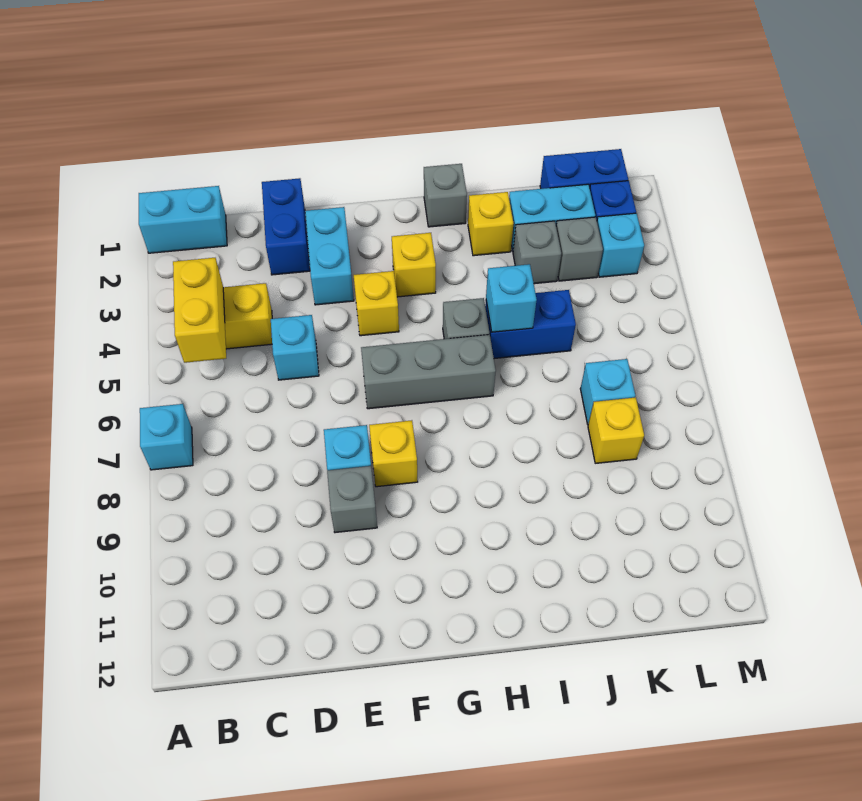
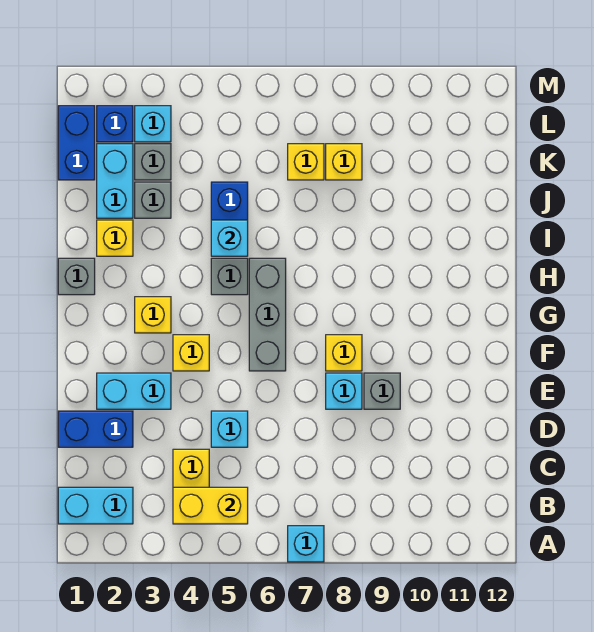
cyan 1x2 brick [139,186,227,253] -> cyan 1x2 brick turned to [58,487,133,524]
cyan 1x1 brick [580,359,635,424] -> yellow 1x1 brick [288,144,324,180]

